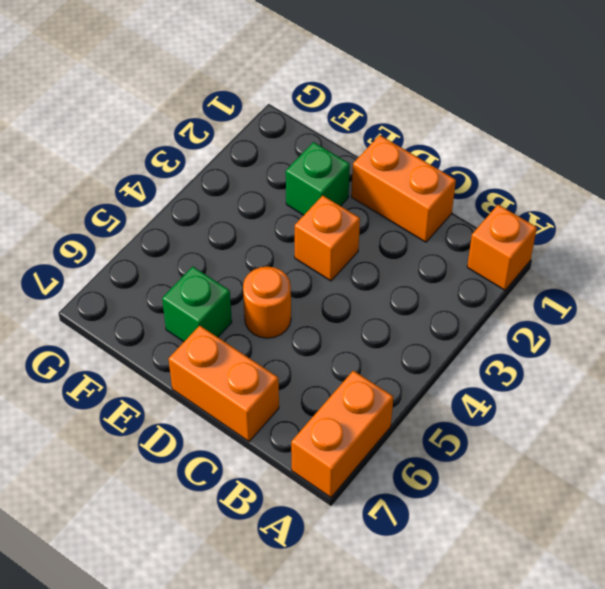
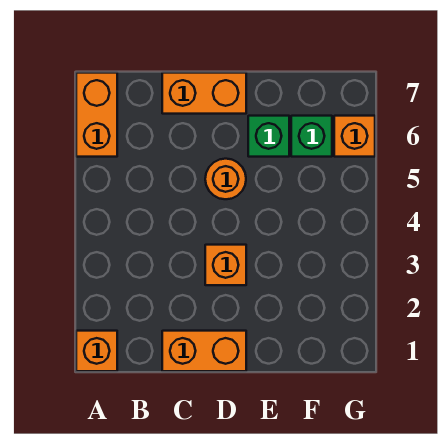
green 1x1 brick [286,142,350,215] -> green 1x1 brick moved to [291,116,332,157]
none -> orange 1x1 brick [334,116,375,157]

